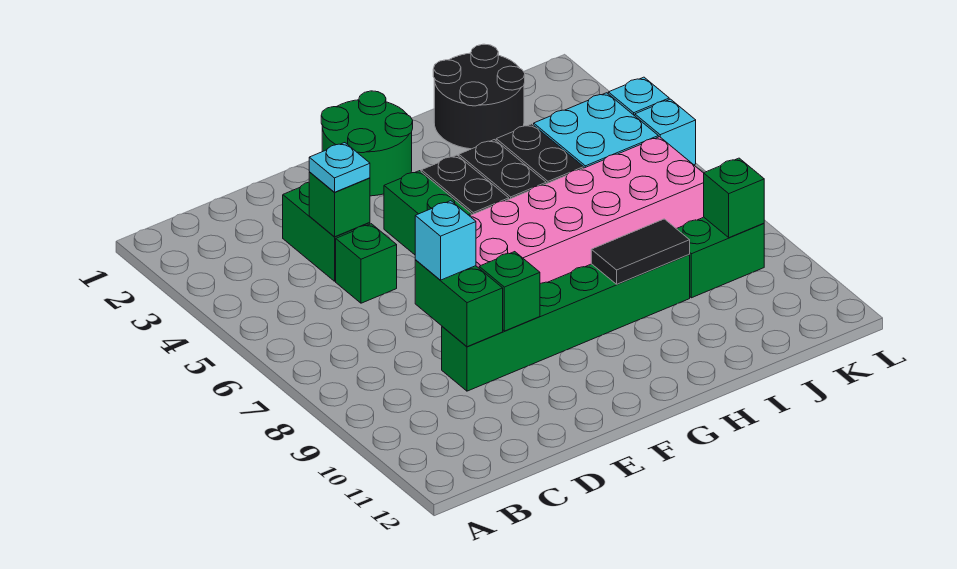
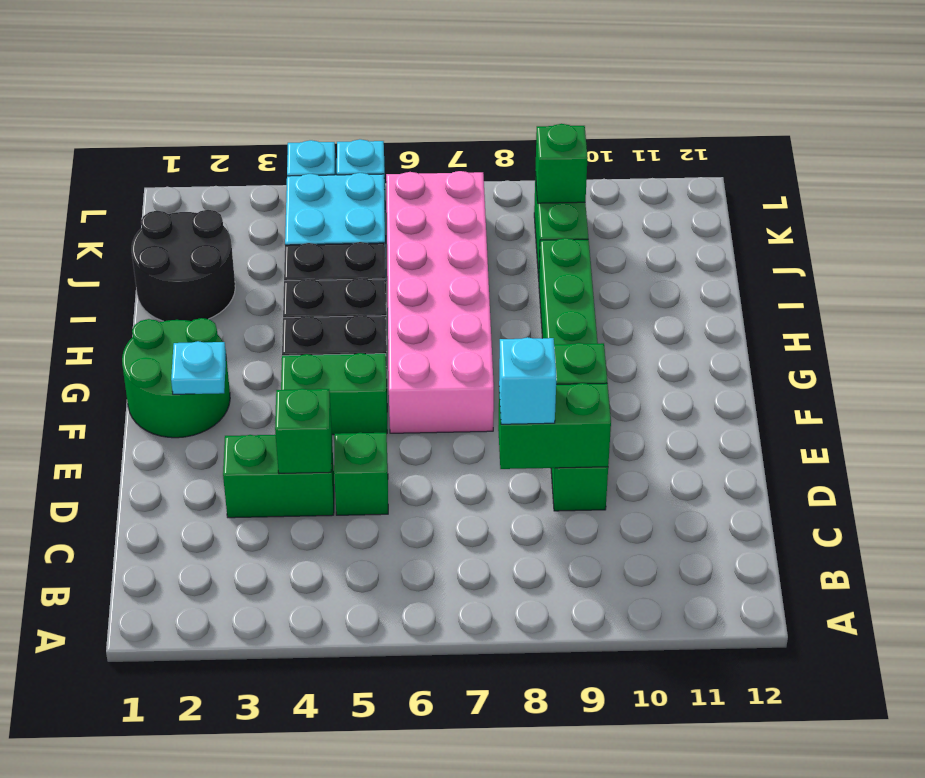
cyan 1x1 plate [309,143,370,192] -> cyan 1x1 plate moved to [171,341,226,394]
black 1x2 tile [591,219,690,284] -> none

